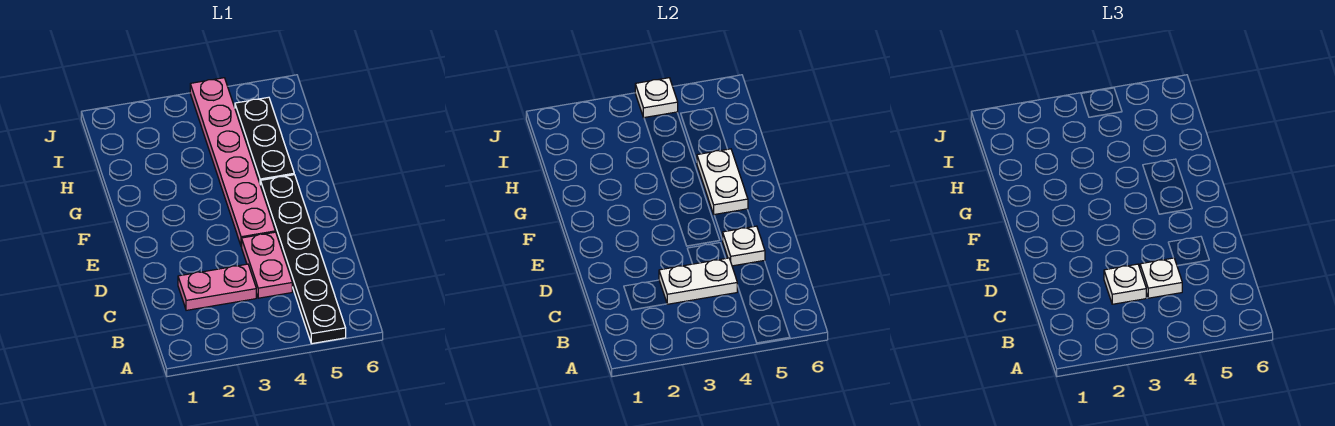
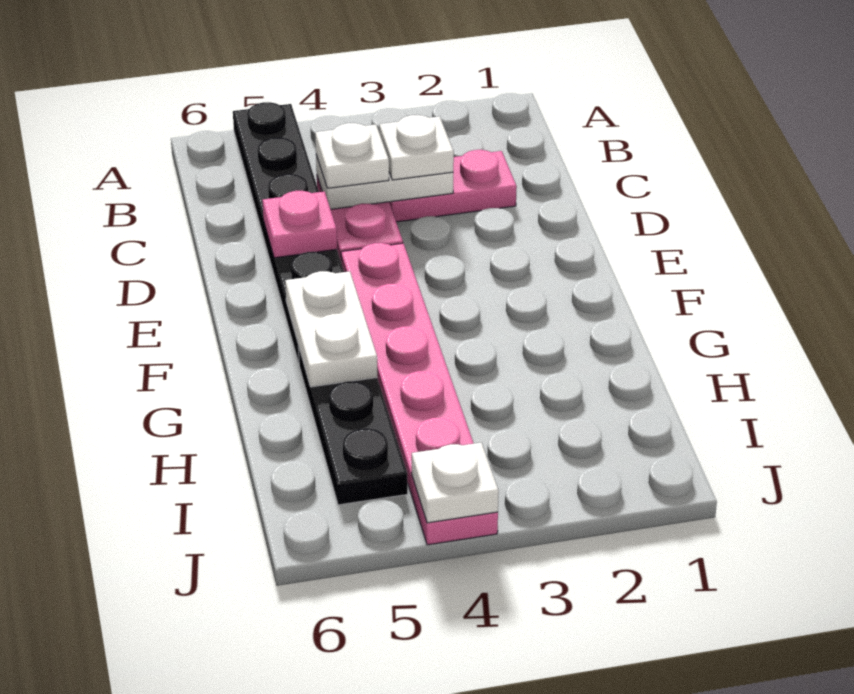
white 1x1 plate [722,226,765,266] -> pink 1x1 plate [262,191,337,258]

